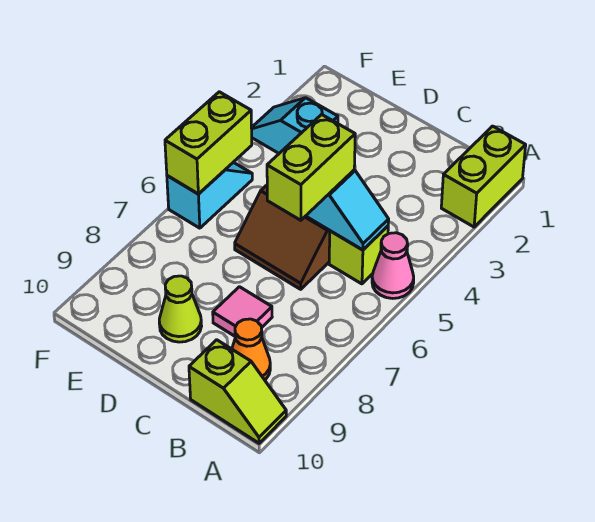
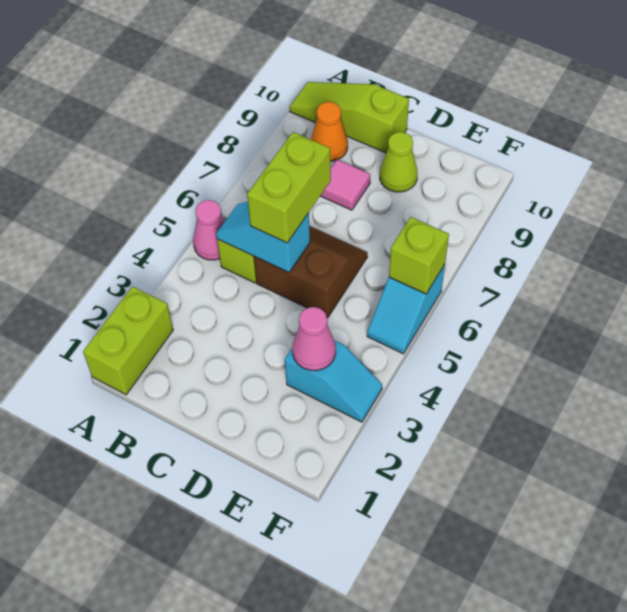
lime 1x2 slope [189,340,286,443] -> lime 1x3 slope [290,82,409,153]
none -> pink 1x1 cone [292,307,336,371]
lime 1x2 brick [165,92,252,194] -> lime 1x1 brick [389,217,449,294]

